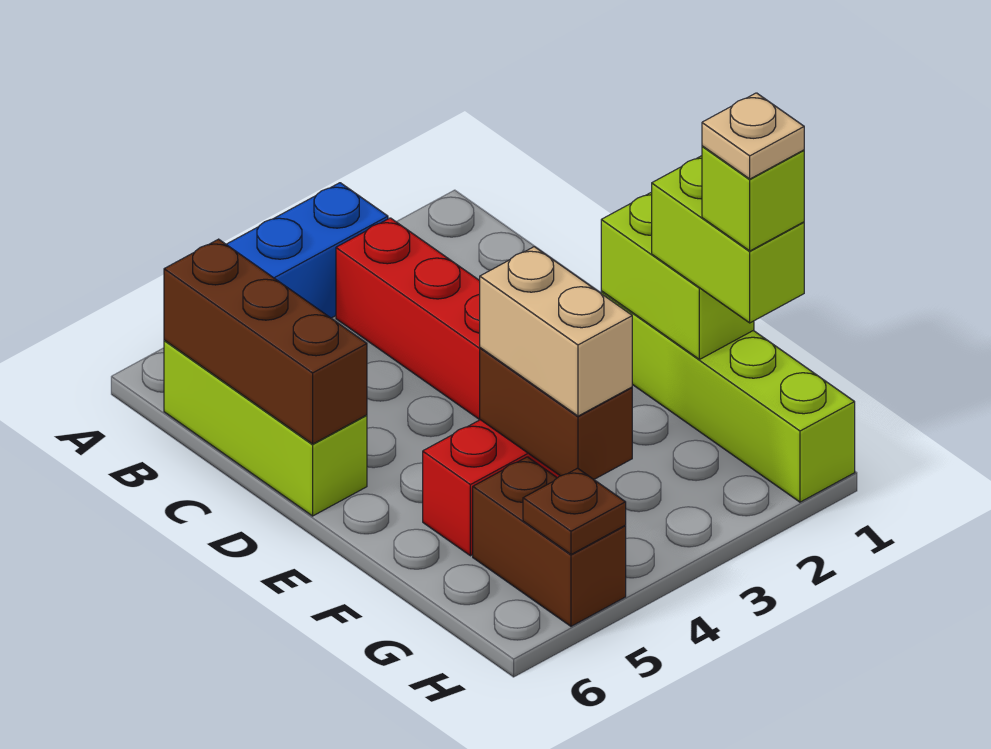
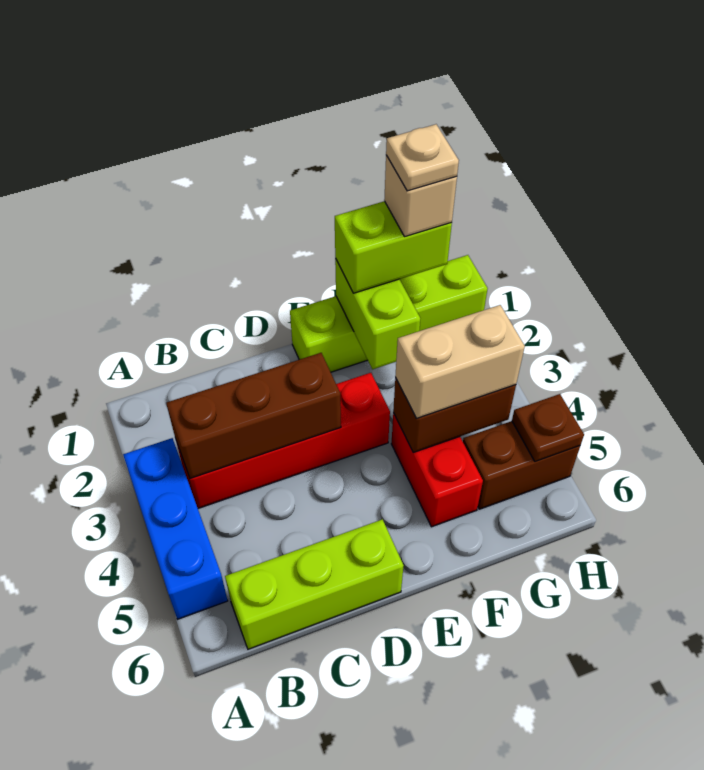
brown 1x3 brick [164,239,367,444] -> brown 1x3 brick moved to [166,353,341,479]
lime 1x2 brick [601,192,754,359] -> lime 1x2 brick turned to [335,258,420,369]
lime 1x1 brick [702,146,804,251] -> tan 1x1 brick [384,155,457,237]

